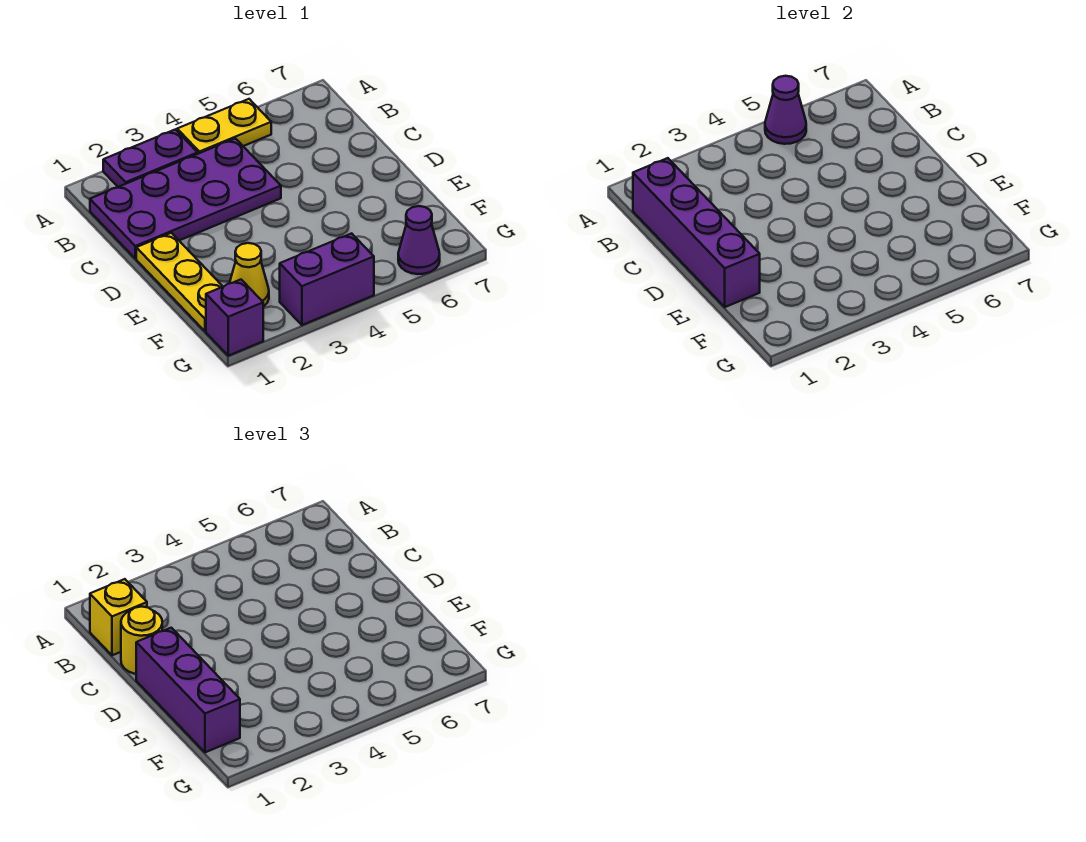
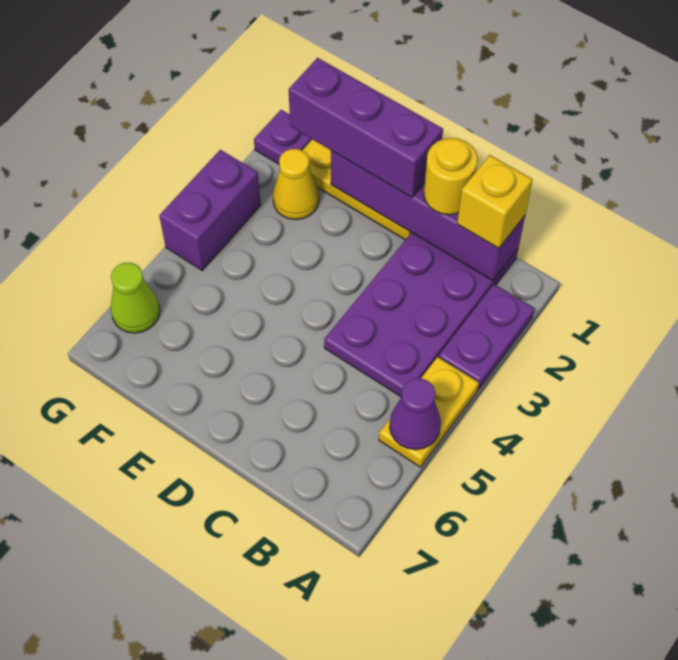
purple 1x1 brick [206,280,263,356] -> purple 1x1 plate [254,110,312,164]
purple 1x1 cone [398,206,440,274] -> lime 1x1 cone [111,263,160,333]

